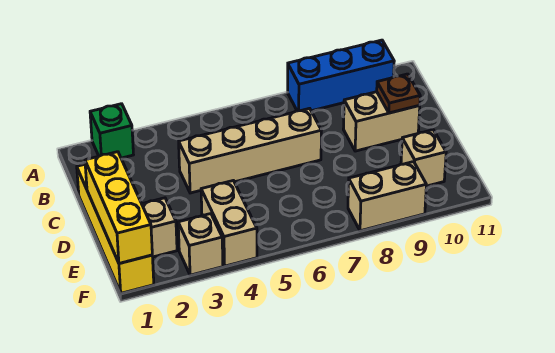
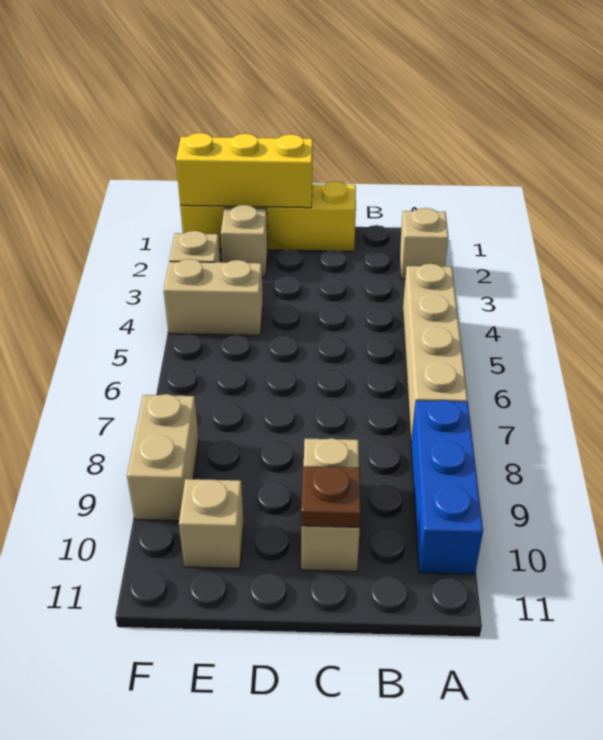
green 1x1 brick [90,104,133,158] -> tan 1x1 brick [399,208,448,279]
tan 1x4 brick [179,108,321,193] -> tan 1x4 brick moved to [403,264,468,440]

